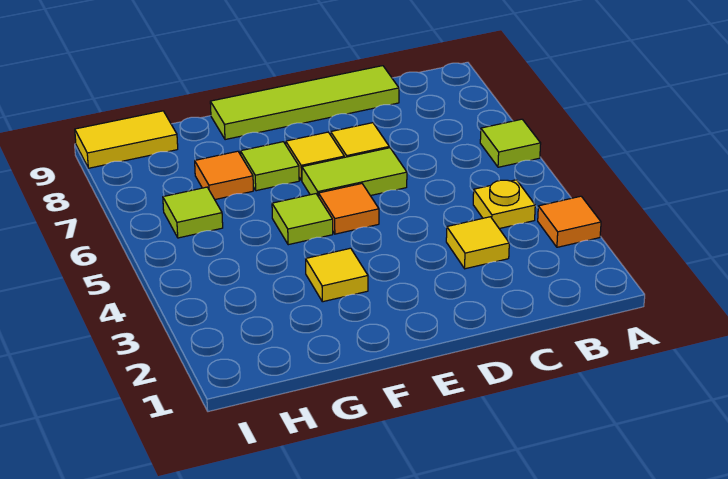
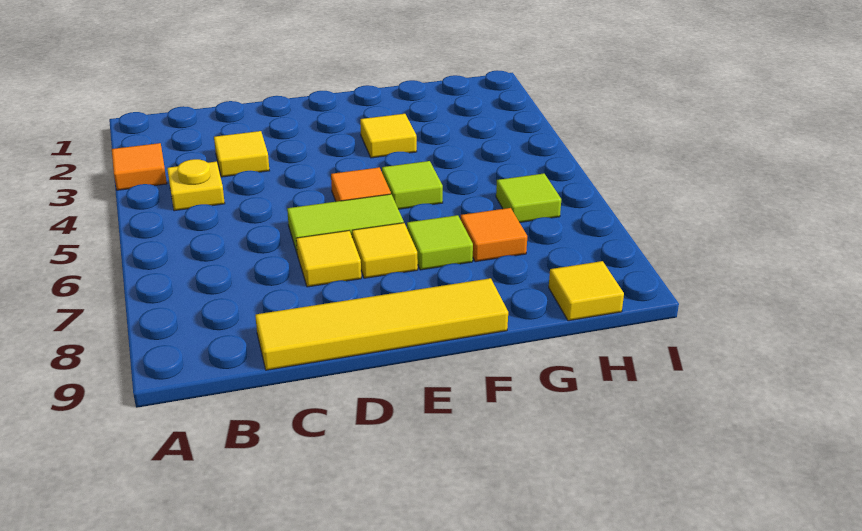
lime 1x1 tile [480,119,541,167] -> none
lime 1x4 tile [210,66,399,140] -> yellow 1x4 tile [255,278,508,370]
yellow 1x2 tile [75,111,178,168] -> yellow 1x1 tile [549,261,624,321]

